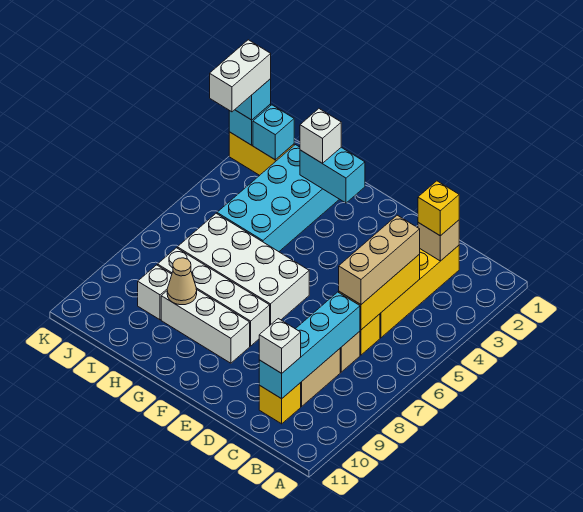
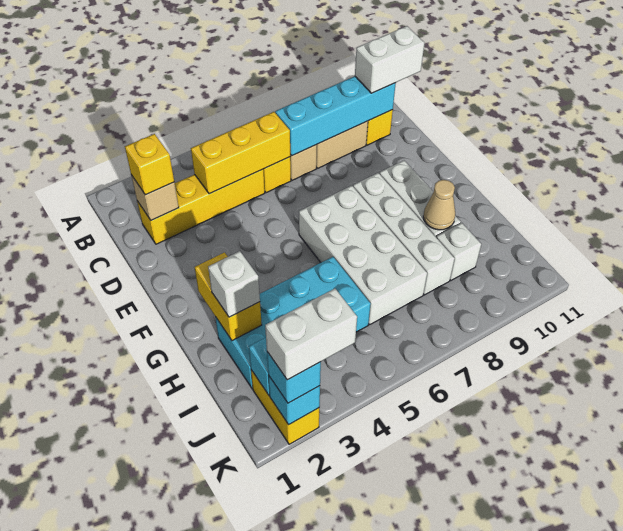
tan 1x3 brick [339,215,420,304] -> none
white 1x1 brick [259,319,301,373] -> white 1x2 brick [355,26,424,93]
cyan 1x2 brick [300,147,365,203] -> yellow 1x2 brick [195,253,262,341]

